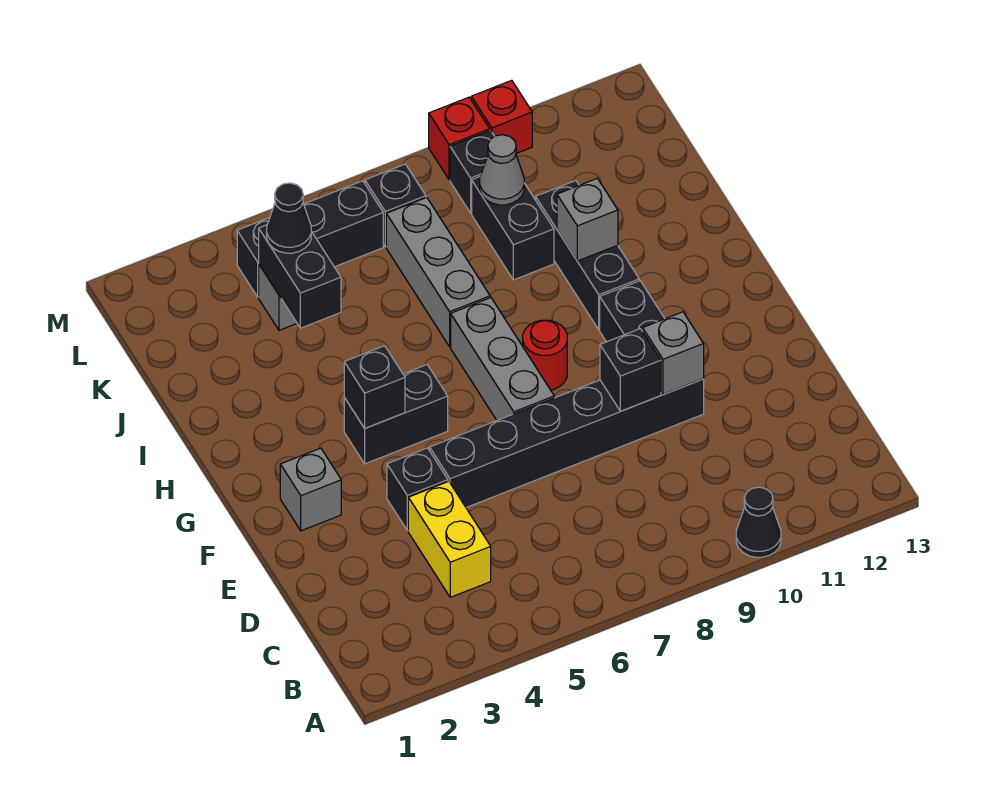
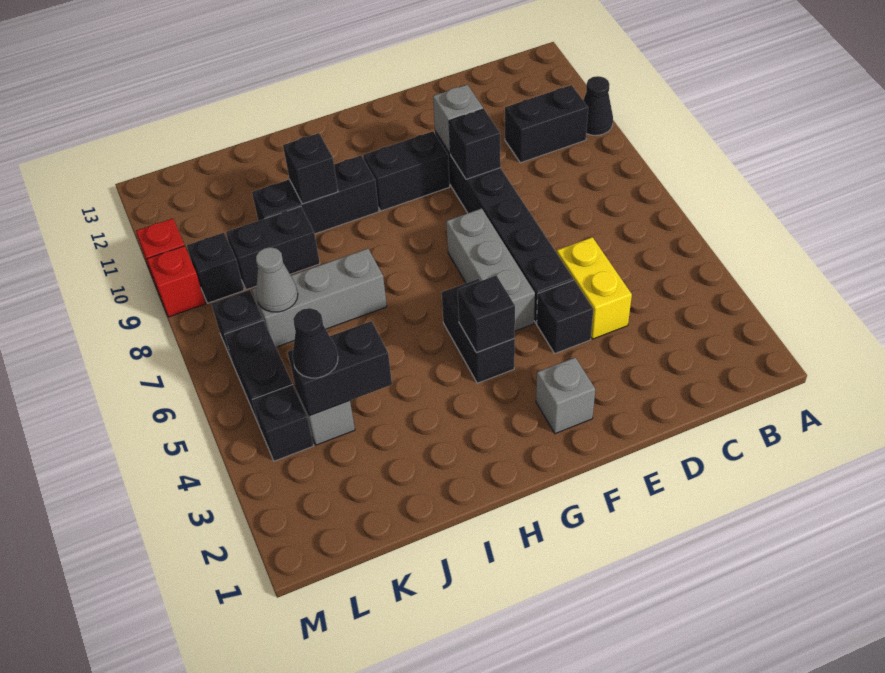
none -> black 1x2 brick [505,85,588,163]
yellow 1x2 brick [408,481,491,597] -> yellow 1x2 brick turned to [557,237,632,339]
grey 1x3 brick [451,298,554,420] -> grey 1x3 brick turned to [446,208,535,331]
red 1x1 round brick [523,320,567,390] -> none
grey 1x1 brick [557,178,618,261] -> black 1x1 brick [283,133,338,204]
grey 1x1 cone [480,135,524,205] -> grey 1x1 cone moved to [256,247,298,312]

